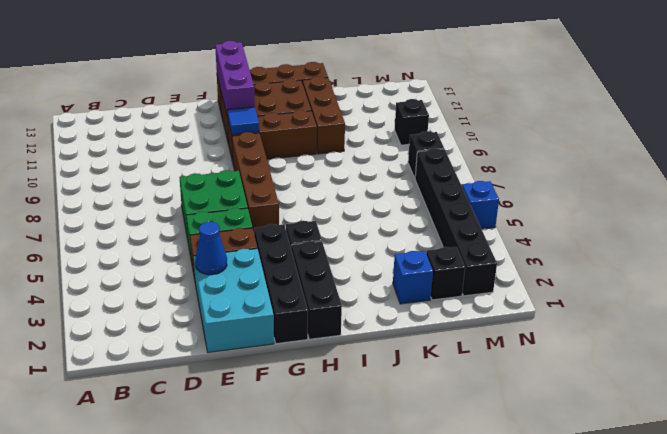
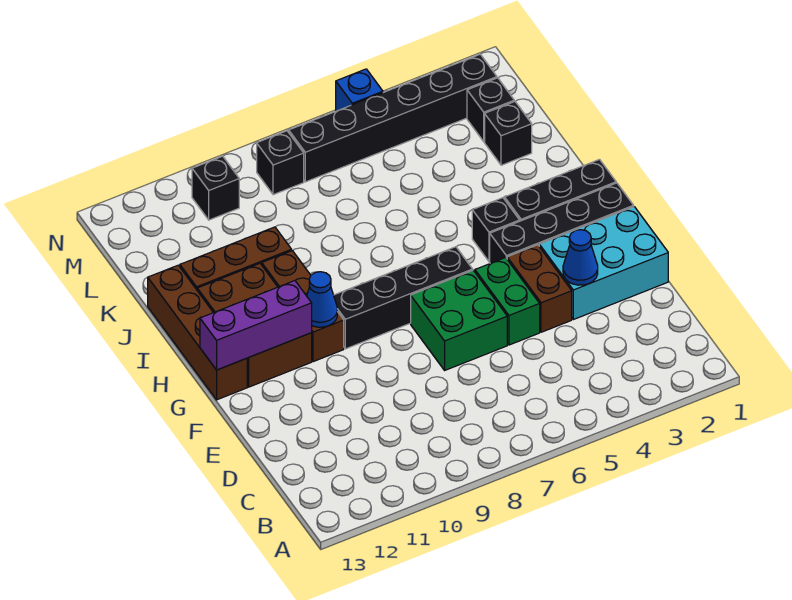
brown 1x4 brick [232,132,279,231] -> black 1x4 brick [334,247,473,349]
blue 1x1 tile [228,107,259,135] -> blue 1x1 cone [307,272,337,327]
blue 1x1 brick [393,251,433,304] -> black 1x1 brick [485,101,532,165]

